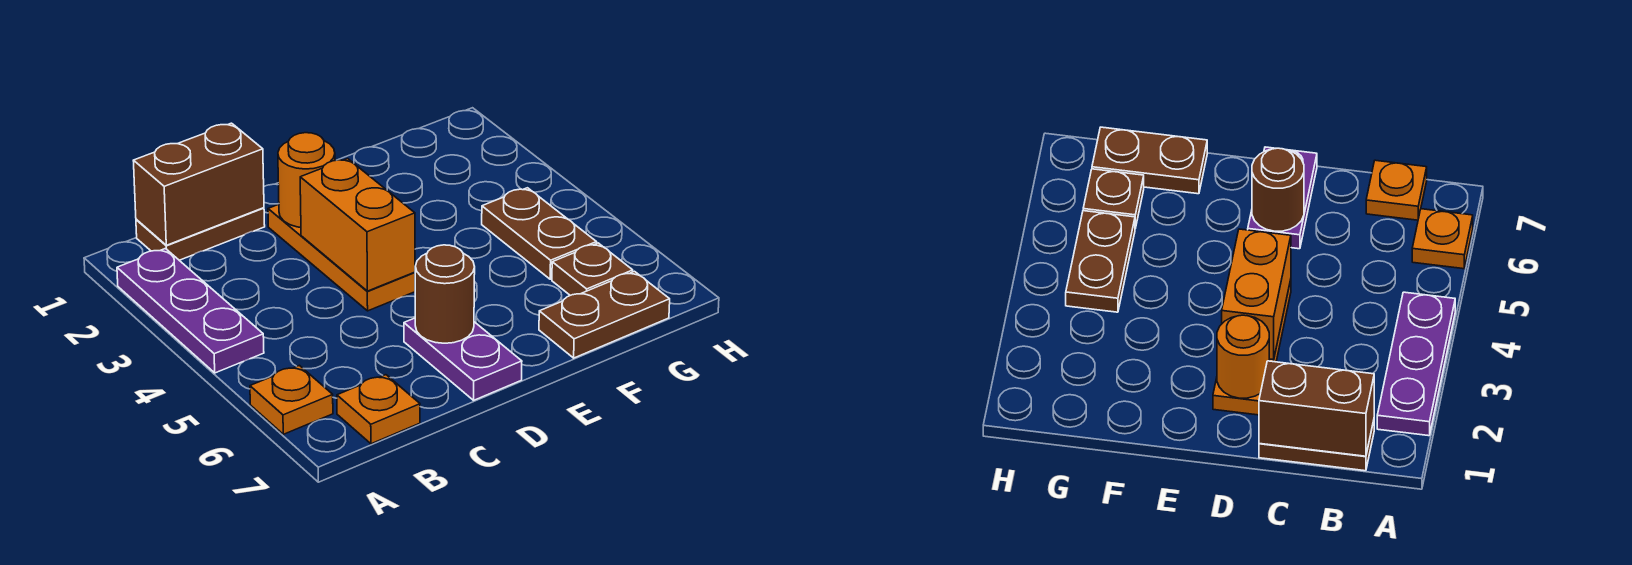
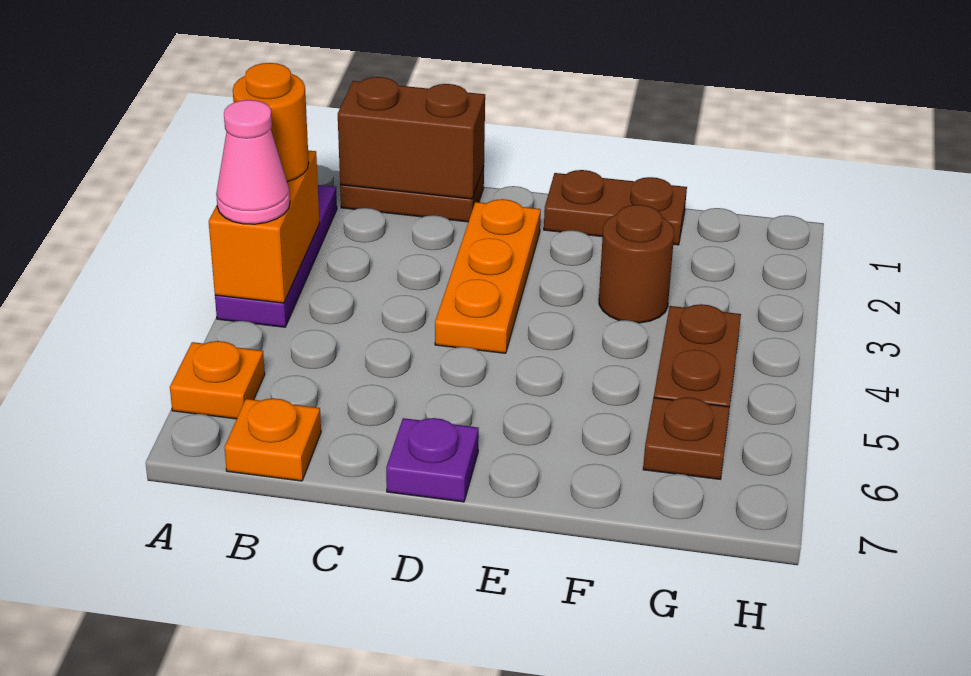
none -> pink 1x1 cone [216,100,290,224]
orange 1x1 round brick [278,133,335,227] -> orange 1x1 round brick moved to [233,63,309,182]
orange 1x2 brick [300,159,415,291] -> orange 1x2 brick moved to [209,150,319,303]
purple 1x2 plate [404,318,522,400] -> purple 1x1 plate [386,418,479,502]
brown 1x1 round brick [415,245,475,343] -> brown 1x1 round brick moved to [599,205,674,323]
brown 1x2 plate [539,271,670,358] -> brown 1x2 plate moved to [544,170,687,245]

